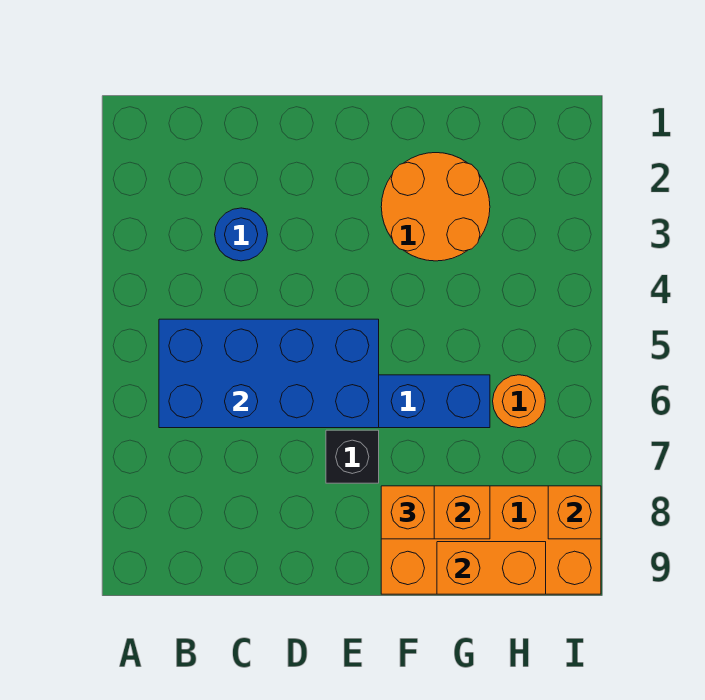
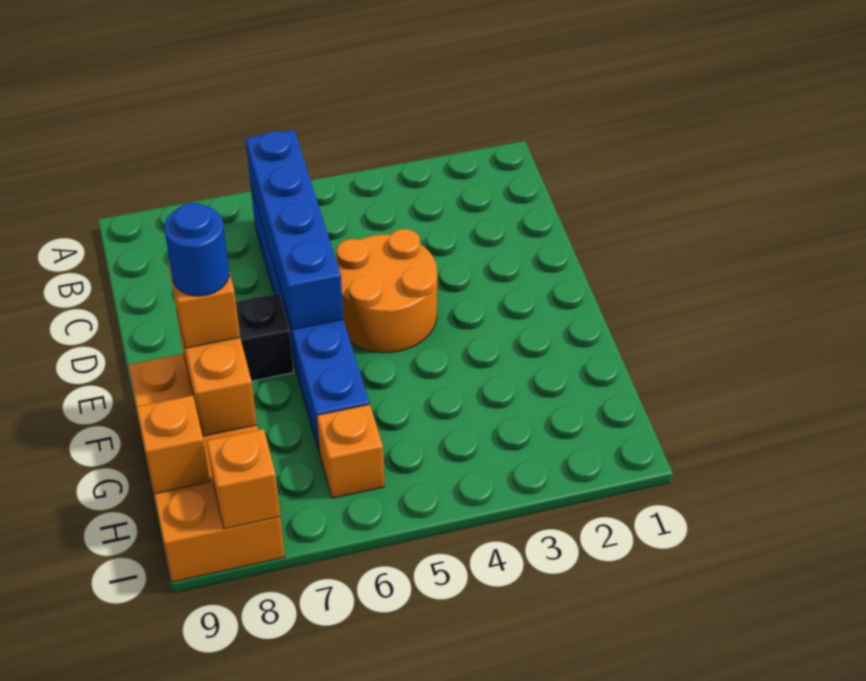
blue 2x4 brick [159,319,379,428] -> blue 1x4 brick [246,130,343,330]
blue 1x1 round brick [215,208,268,261] -> blue 1x1 round brick moved to [165,203,229,296]
orange 2x2 round brick [381,153,490,261] -> orange 2x2 round brick moved to [336,229,437,353]
orange 1x2 brick [437,542,546,594] -> orange 1x1 brick [137,395,210,494]
orange 1x1 round brick [493,375,545,428] -> orange 1x1 brick [317,404,384,498]

